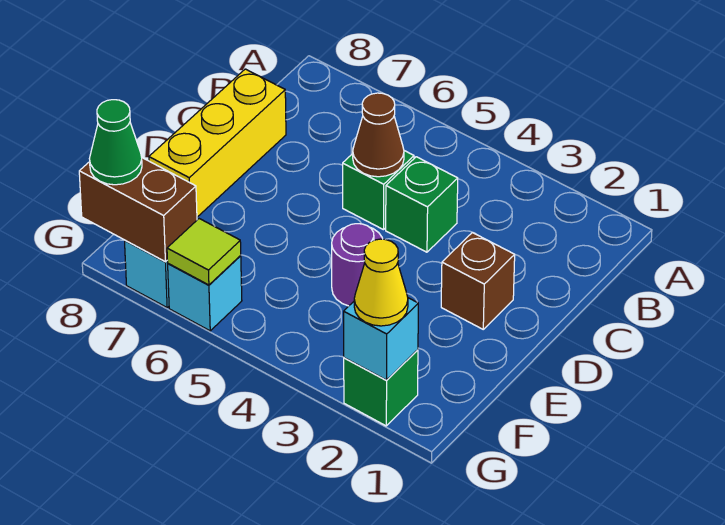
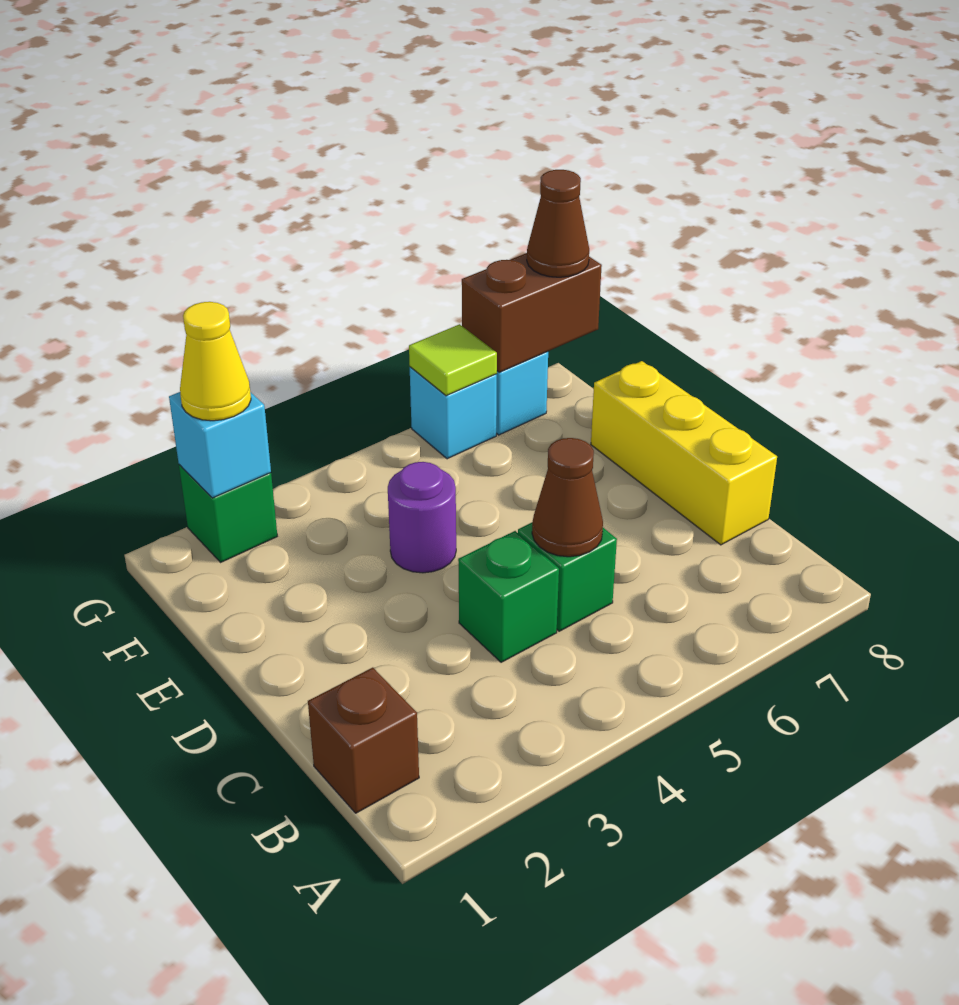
brown 1x1 brick [441,233,515,329] -> brown 1x1 brick moved to [308,668,419,813]
green 1x1 cone [89,100,142,185] -> brown 1x1 cone [527,170,589,277]

